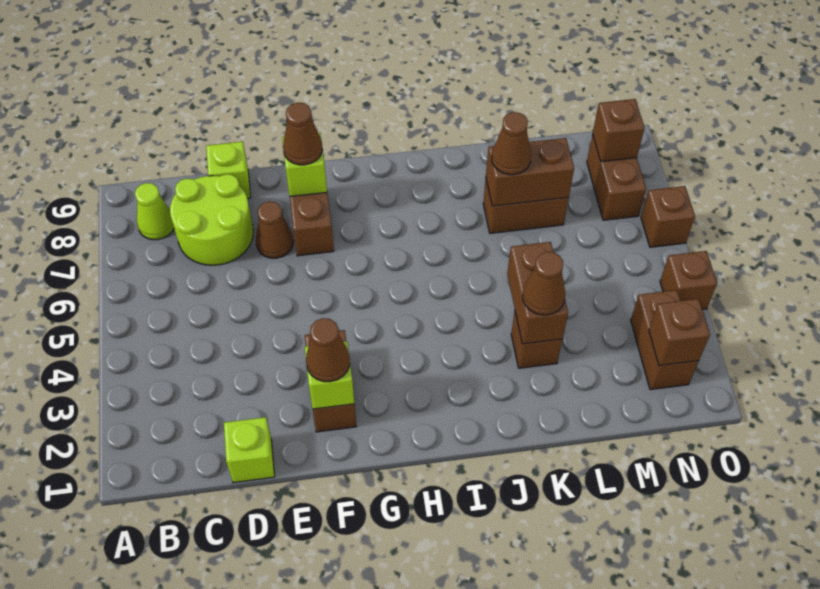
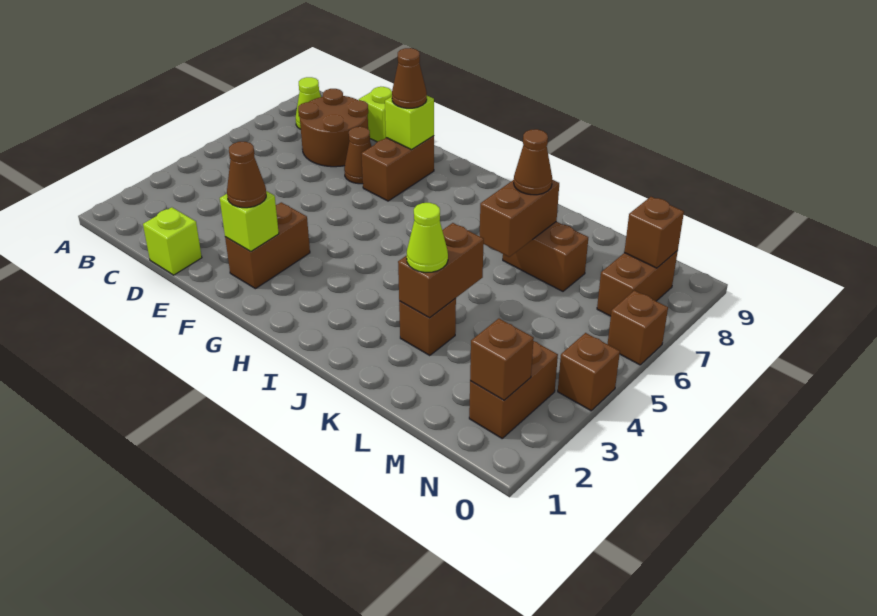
lime 2x2 round brick [170,174,253,265] -> brown 2x2 round brick [298,89,368,167]
brown 1x1 cone [523,252,565,315] -> lime 1x1 cone [407,203,448,273]
brown 1x2 brick [486,138,574,206] -> brown 1x2 brick turned to [480,180,559,257]

